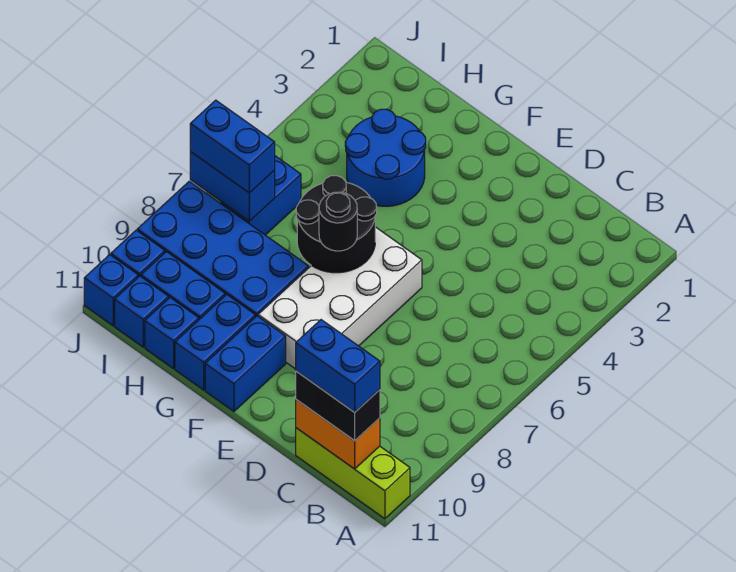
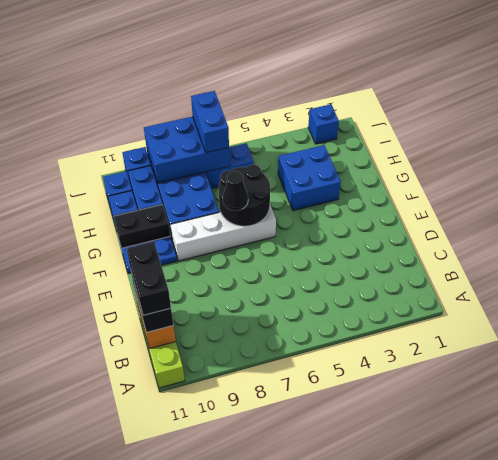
blue 1x2 brick [296,320,380,412] -> black 1x2 brick [127,242,171,315]
white 2x4 brick [258,227,422,369] -> white 1x4 brick [170,205,276,261]
black 1x1 round brick [319,192,357,251] -> black 1x1 cone [223,171,248,211]
blue 1x2 brick [205,316,286,412] -> blue 1x2 plate [122,236,177,274]
blue 2x2 round brick [345,109,426,206] -> blue 2x2 brick [278,145,341,211]
blue 1x2 brick [175,295,255,390] -> black 1x2 brick [114,204,170,249]
blue 1x2 brick [190,152,275,221] -> blue 2x3 brick [144,116,230,183]
blue 1x1 brick [84,255,138,326] -> blue 1x1 brick moved to [308,104,339,144]

